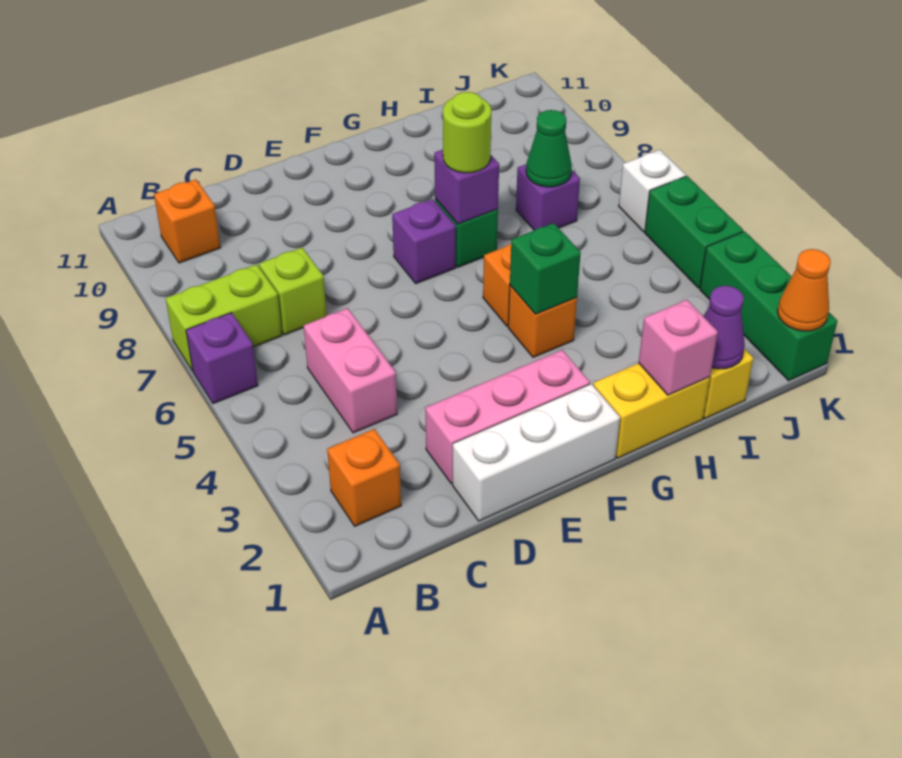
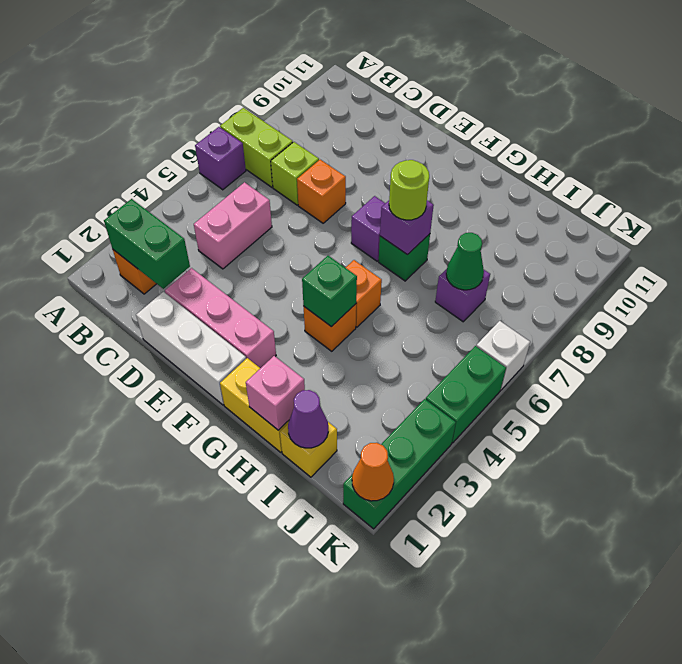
none -> green 1x2 brick [104,199,190,289]
orange 1x1 brick [154,179,221,263] -> orange 1x1 brick moved to [297,160,346,223]

